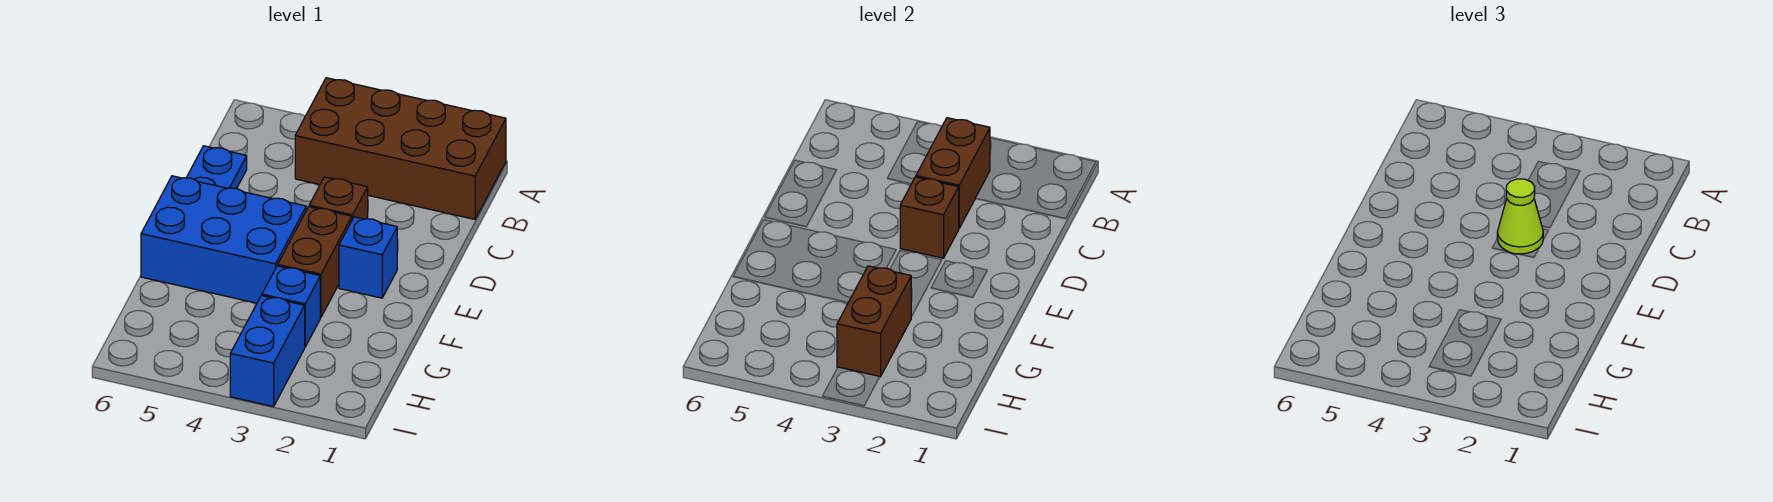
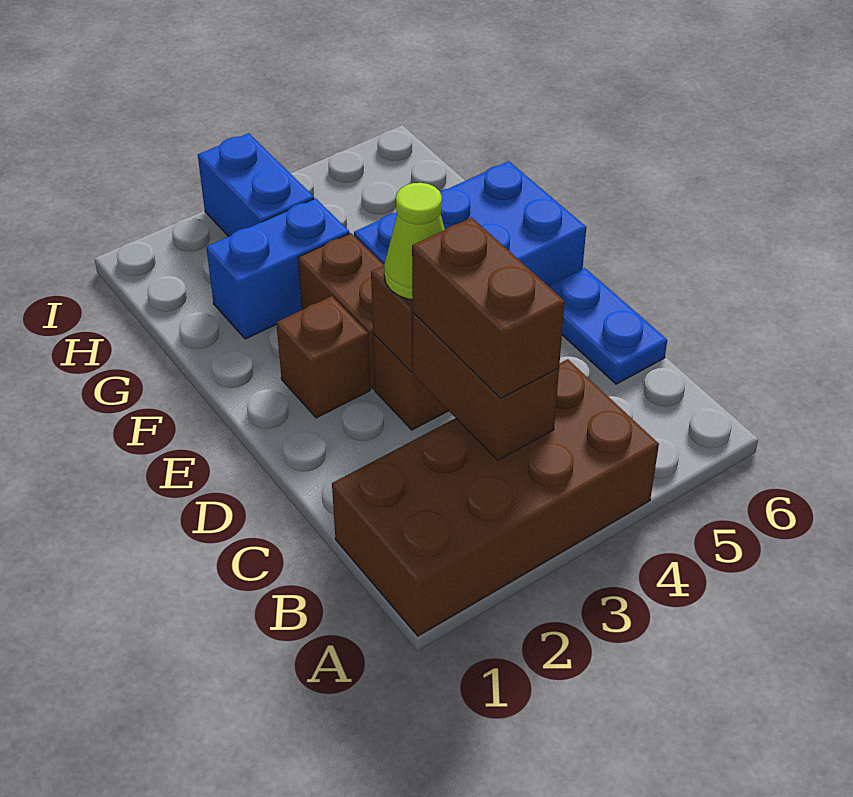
blue 1x1 brick [339,217,397,298] -> brown 1x1 brick [276,296,370,418]
blue 1x1 brick [262,266,320,347] -> blue 1x2 brick [206,198,350,339]
brown 1x2 brick [837,266,912,377] -> brown 1x2 brick moved to [412,218,565,398]

